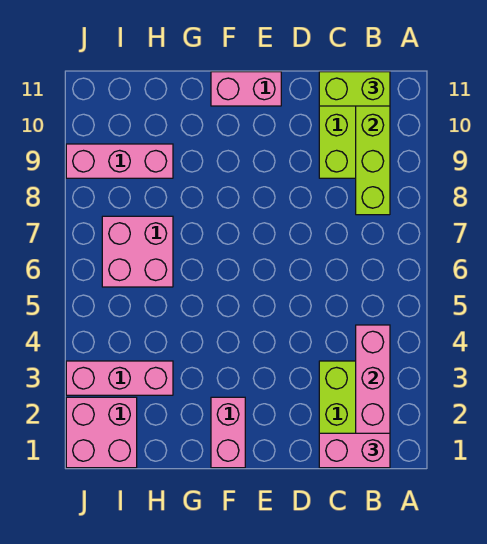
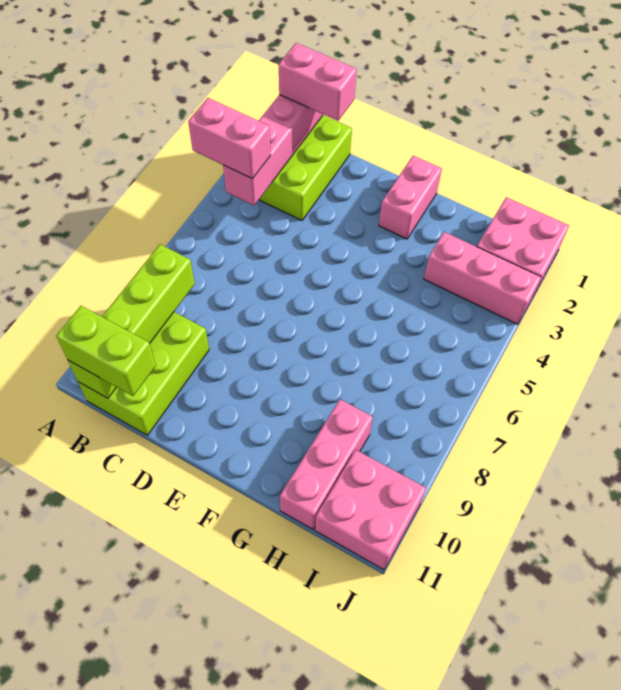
pink 1x2 brick [211,72,281,106] -> pink 1x2 brick moved to [188,98,271,179]
pink 2x2 brick [102,216,173,287] -> pink 2x2 brick moved to [315,450,426,570]
pink 1x3 brick [66,144,173,178] -> pink 1x3 brick turned to [280,399,373,529]

